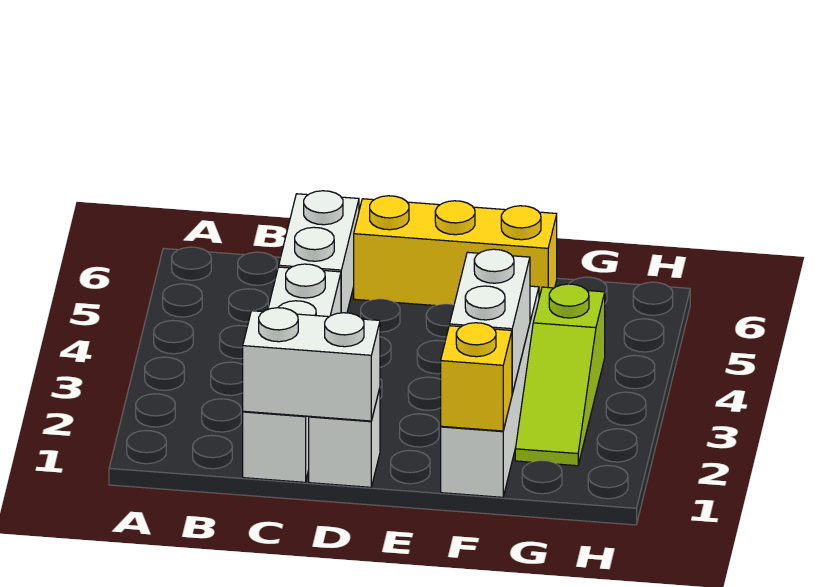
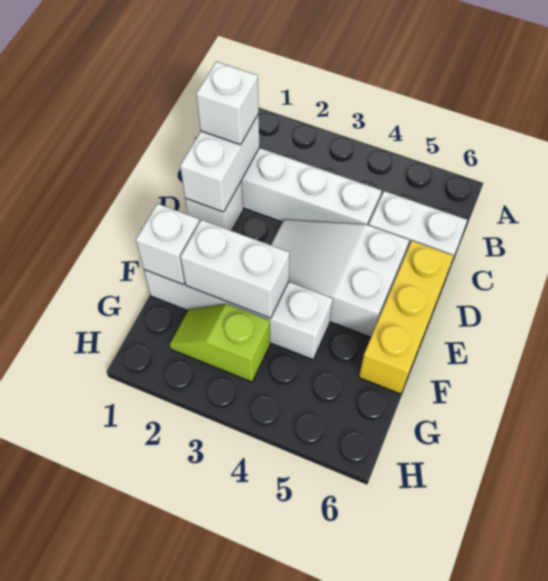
none -> white 1x1 brick [196,62,259,145]
none -> white 2x3 slope [271,219,409,337]
yellow 1x1 brick [441,323,512,431] -> white 1x1 brick [136,204,200,285]
lime 1x3 slope [515,284,605,466] -> lime 1x2 slope [169,304,270,382]

